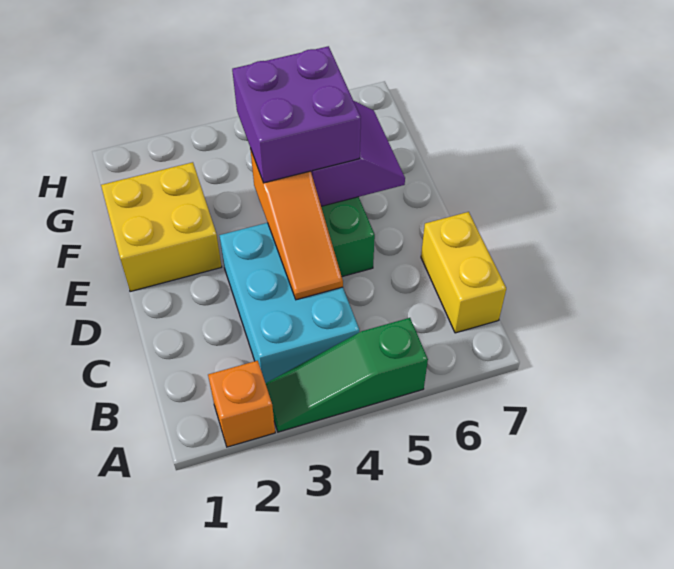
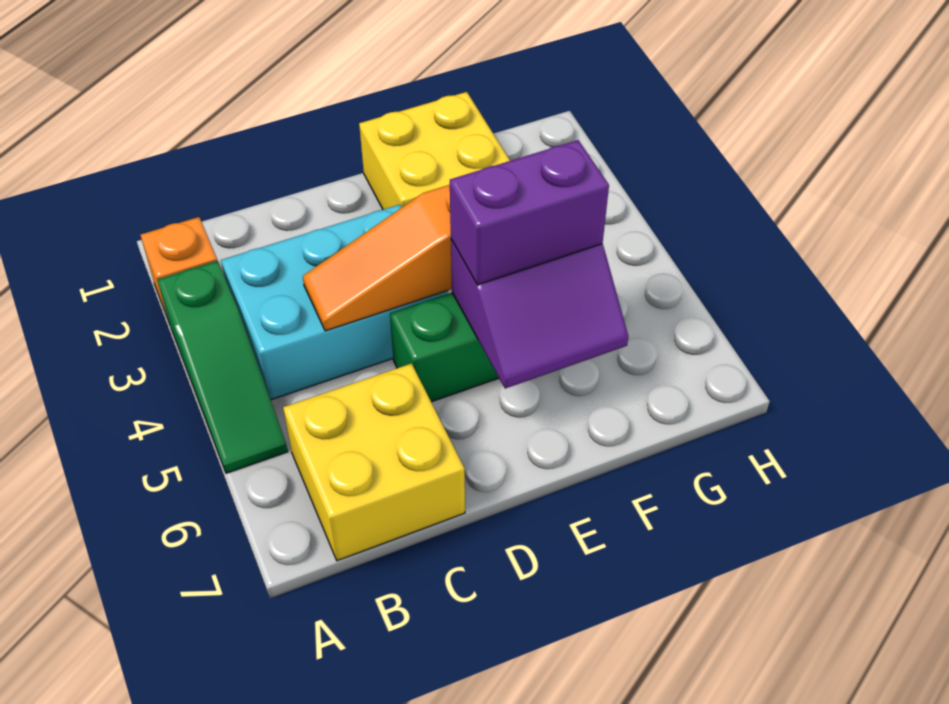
green 1x3 slope [266,318,428,432] -> green 1x3 slope turned to [157,261,288,473]
yellow 1x2 brick [421,212,506,333] -> yellow 2x2 brick [283,364,465,561]
purple 2x2 brick [232,46,361,183] -> purple 1x2 brick [450,140,609,285]

